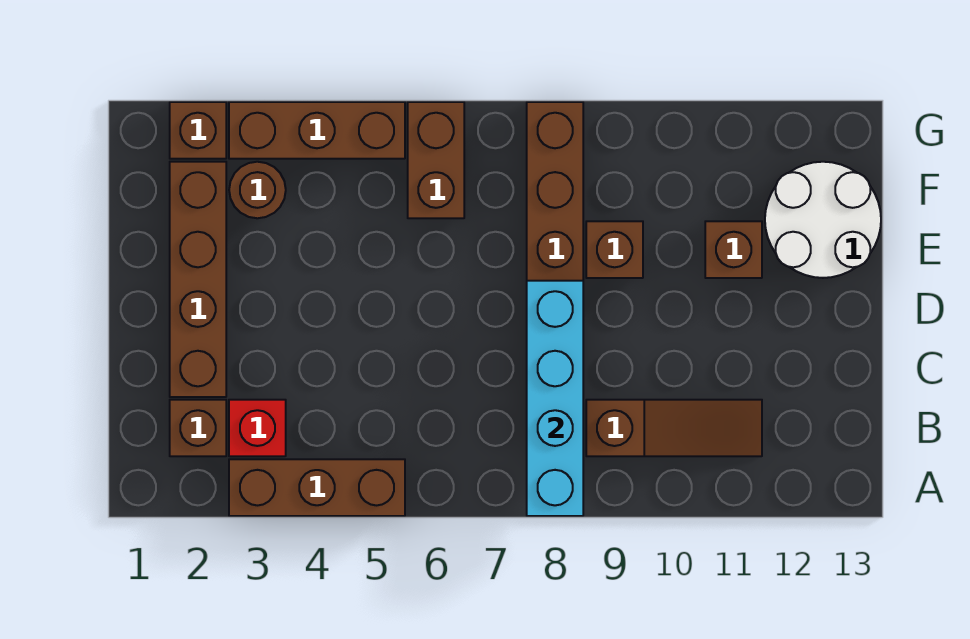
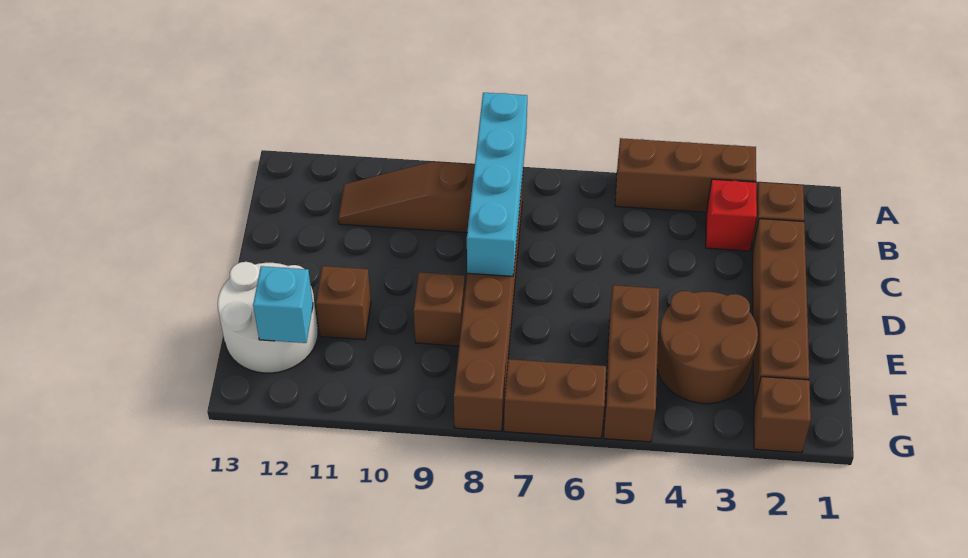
brown 1x1 round brick [229,162,286,218] -> brown 2x2 round brick [657,291,758,404]
brown 1x2 brick [408,102,464,218] -> brown 1x2 brick turned to [504,359,606,438]
none -> cyan 1x1 brick [253,266,313,343]
brown 1x3 brick [229,102,405,159] -> brown 1x3 brick turned to [604,285,659,442]

